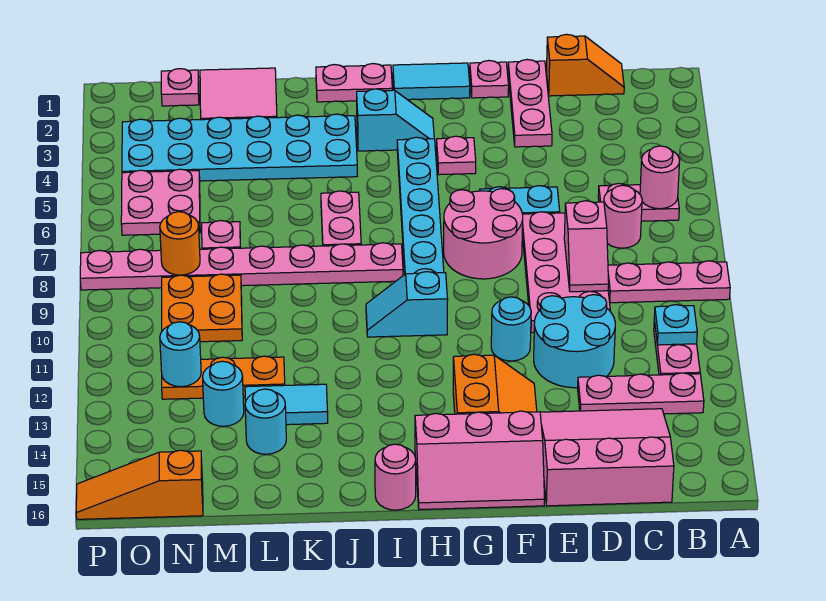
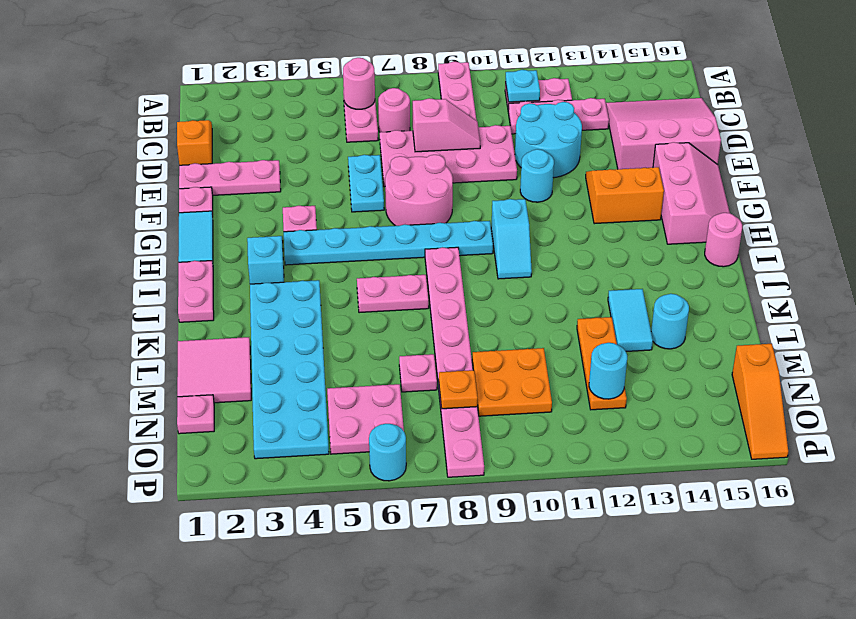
pink 1x3 plate [578,373,704,414] -> pink 1x3 plate turned to [508,98,609,134]
pink 3x3 slope [540,409,674,506] -> pink 3x3 slope turned to [606,98,721,169]
cyan 1x1 round brick [203,361,244,426] -> cyan 1x1 round brick moved to [369,424,406,481]
orange 1x1 round brick [160,212,200,275] -> orange 1x1 plate [439,370,478,409]

